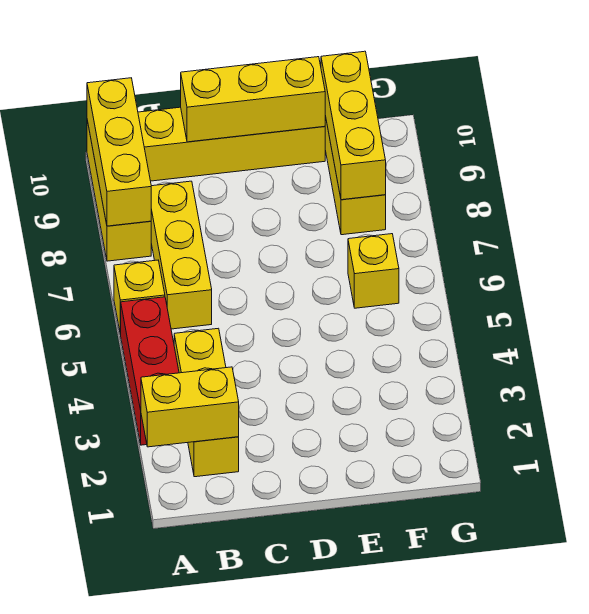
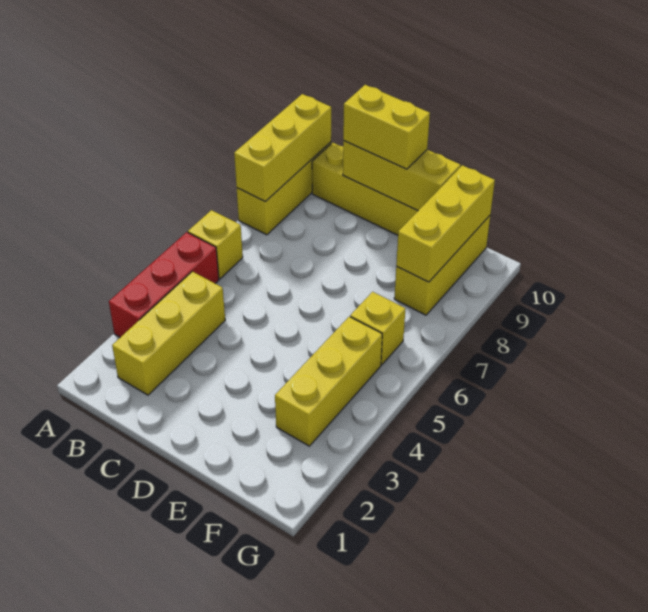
yellow 1x2 brick [141,367,239,447] -> yellow 1x2 brick moved to [343,85,430,169]
yellow 1x3 brick [151,181,212,329] -> yellow 1x3 brick moved to [275,317,382,446]

